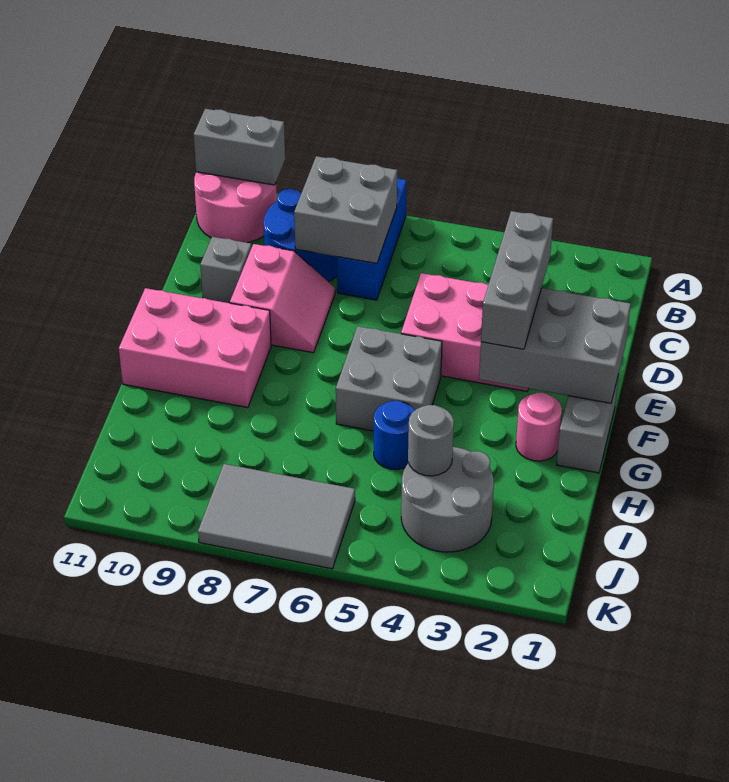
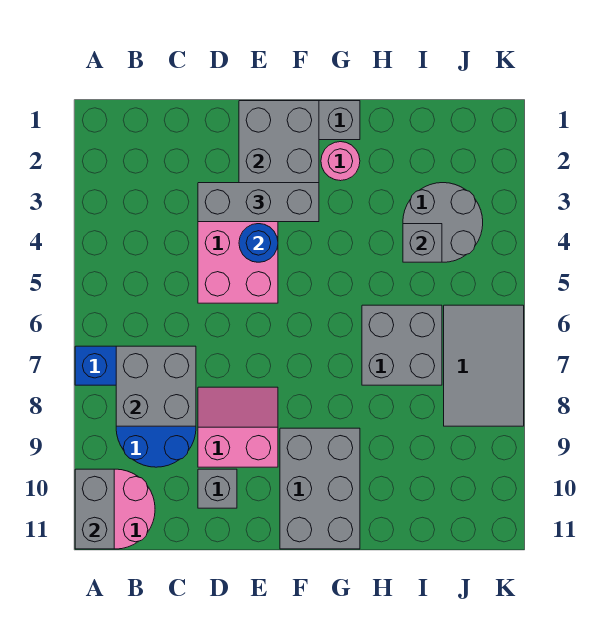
grey 2x2 brick [336,326,442,431] -> grey 2x2 brick moved to [362,305,442,385]
pink 2x3 brick [119,288,271,408] -> grey 2x3 brick [280,428,360,549]
blue 1x1 round brick [374,401,415,470] -> blue 1x1 round brick moved to [239,224,278,262]
grey 1x1 round brick [408,405,454,476] -> grey 1x1 brick [403,224,442,262]

